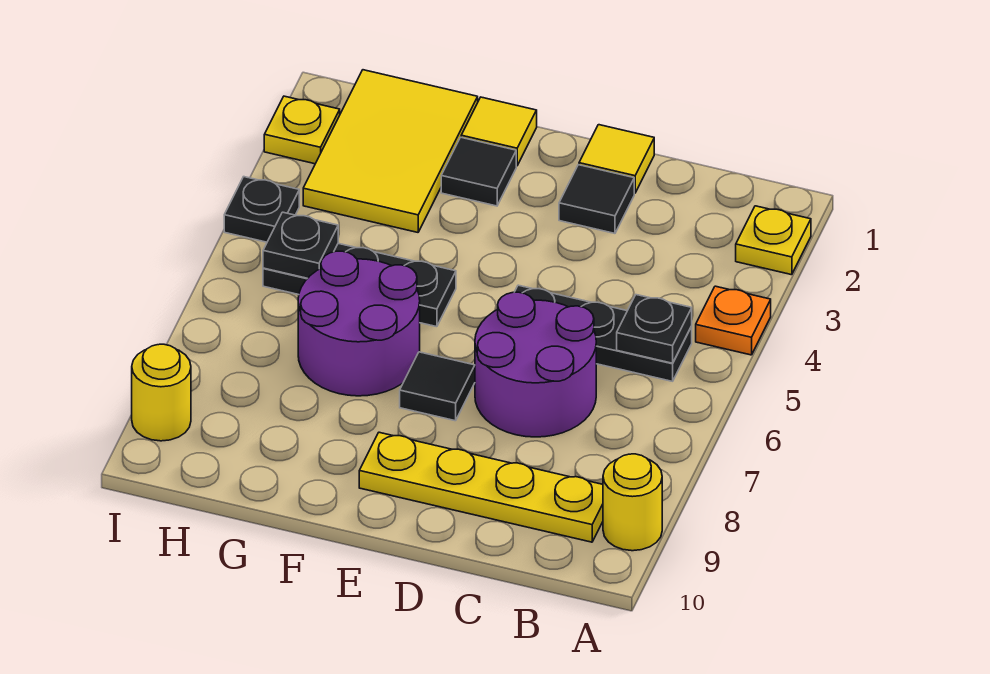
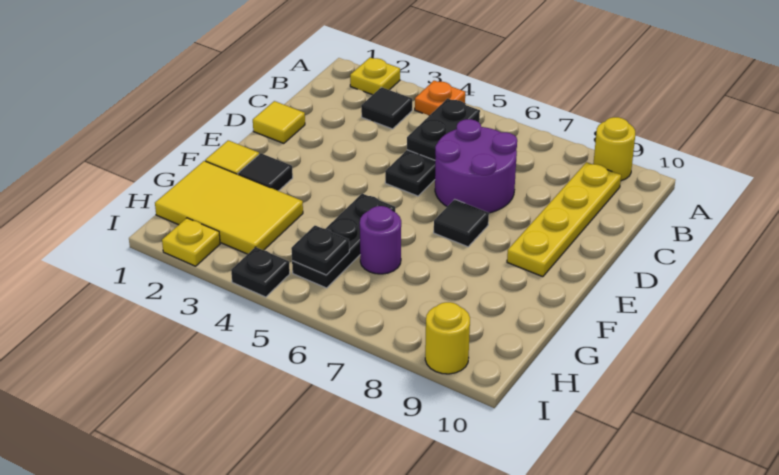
black 1x1 plate [617,295,692,363] -> black 1x2 plate [407,99,480,160]
black 1x1 tile [559,165,634,233] -> black 1x1 tile moved to [361,87,412,129]
purple 2x2 round brick [298,251,420,396] -> purple 1x1 round brick [360,206,401,274]

